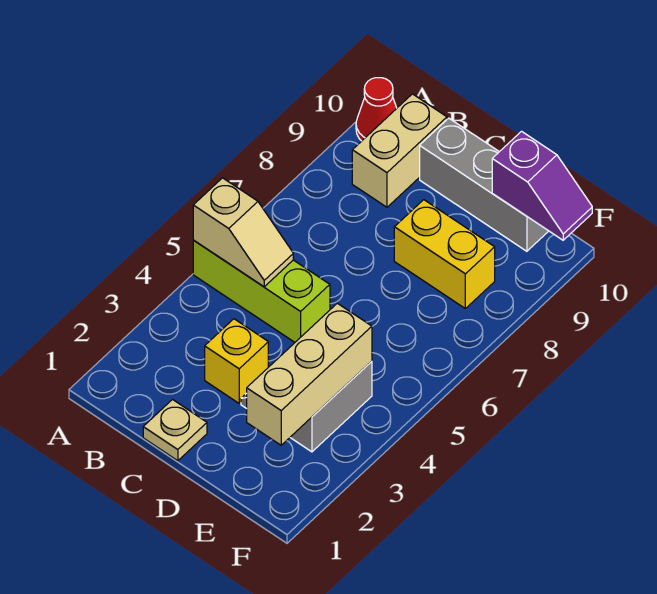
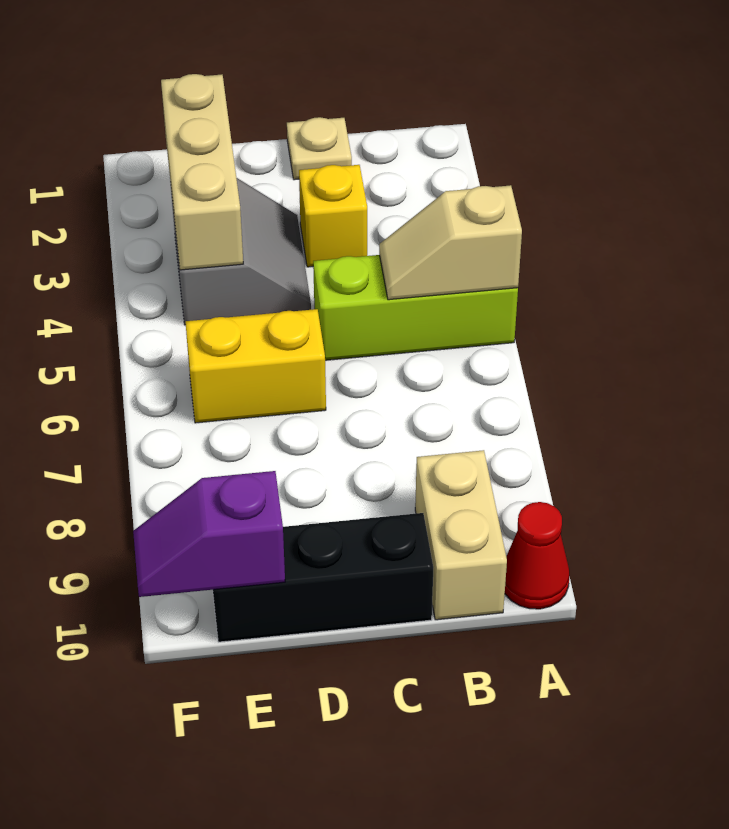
grey 1x3 brick [420,118,548,251] -> black 1x3 brick [213,513,433,642]
yellow 1x2 brick [394,200,495,308] -> yellow 1x2 brick moved to [185,309,326,423]

